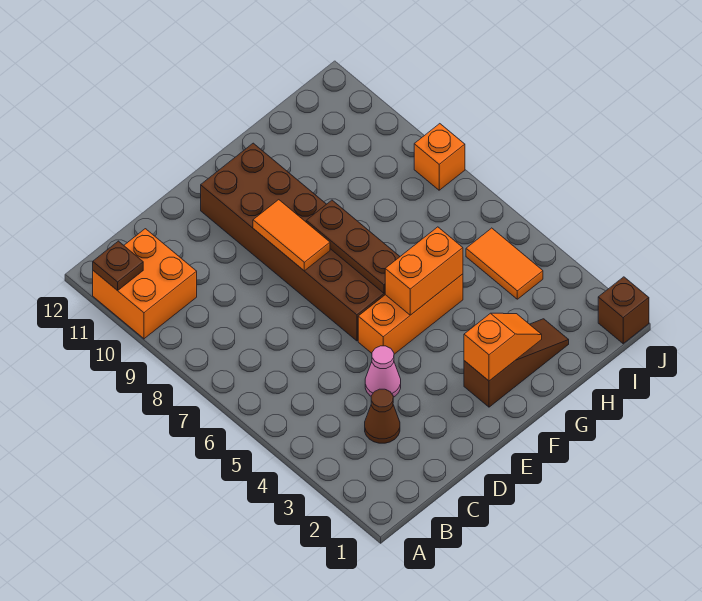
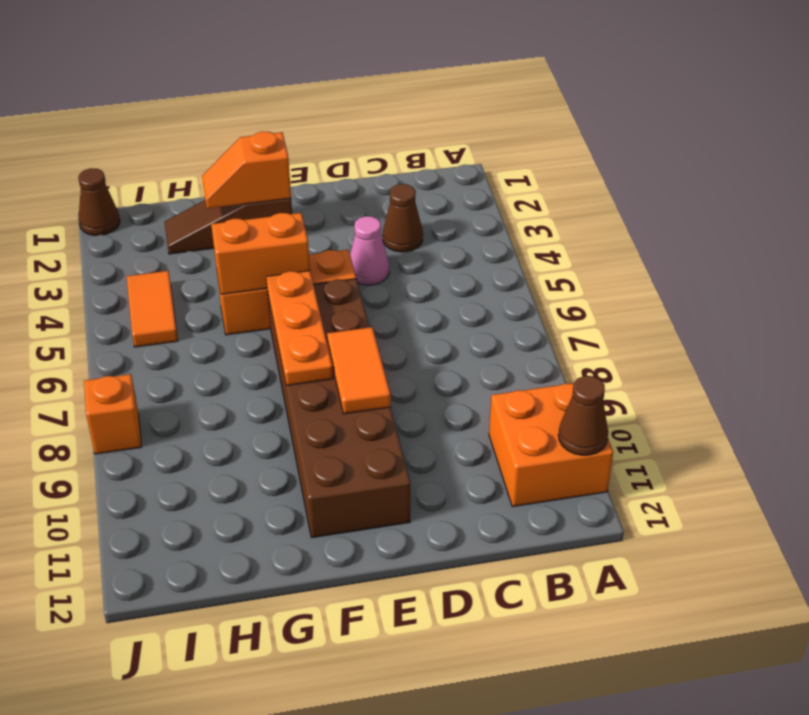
brown 1x1 plate [93,241,143,291] -> brown 1x1 cone [558,376,608,455]
brown 1x3 plate [306,200,400,293] -> orange 1x3 plate [266,271,333,386]
brown 1x1 brick [598,277,649,344] -> brown 1x1 cone [78,168,120,235]

